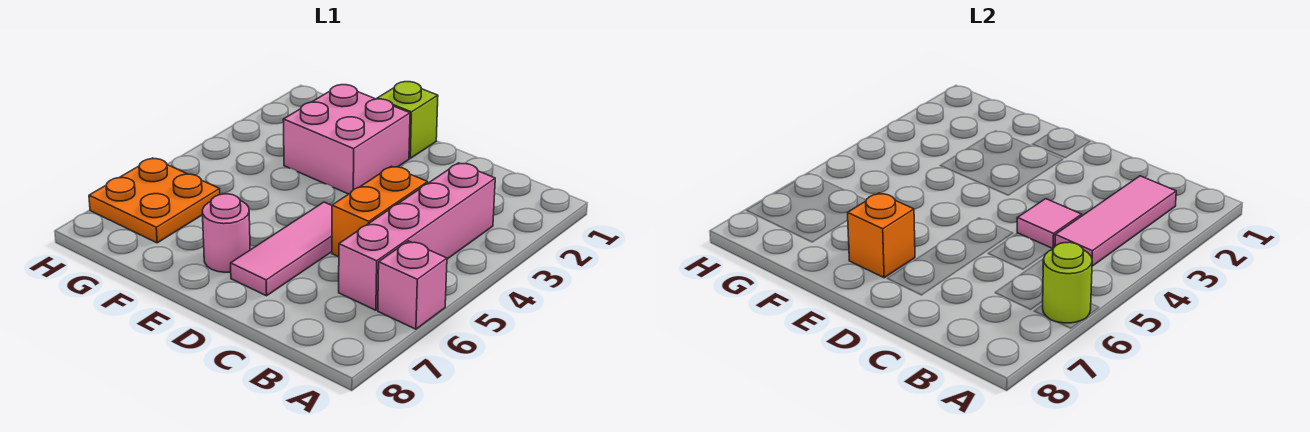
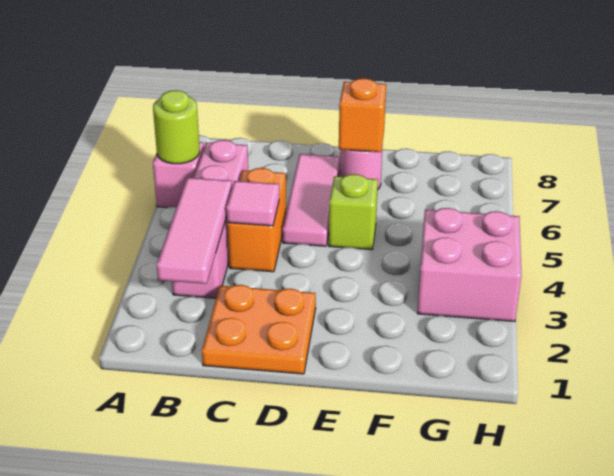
lime 1x1 brick [377,82,438,158] -> lime 1x1 brick moved to [329,174,378,250]
pink 2x2 brick [283,85,410,194] -> pink 2x2 brick moved to [417,208,521,322]
orange 2x2 plate [89,158,220,243] -> orange 2x2 plate moved to [202,285,316,374]

